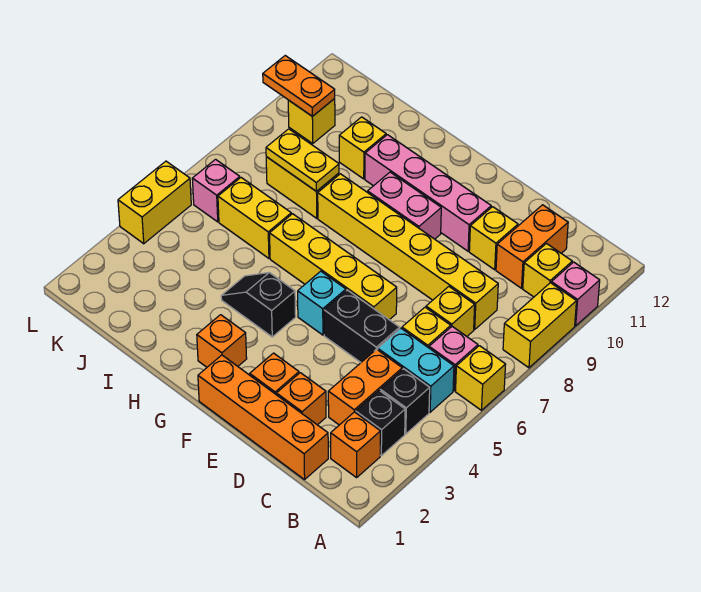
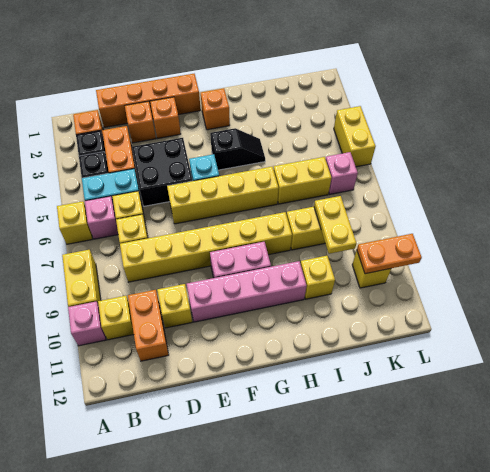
black 1x2 brick [324,290,400,362] -> black 2x2 brick [132,138,193,206]
yellow 1x2 plate [266,129,339,191] -> yellow 1x2 plate turned to [314,196,356,254]

